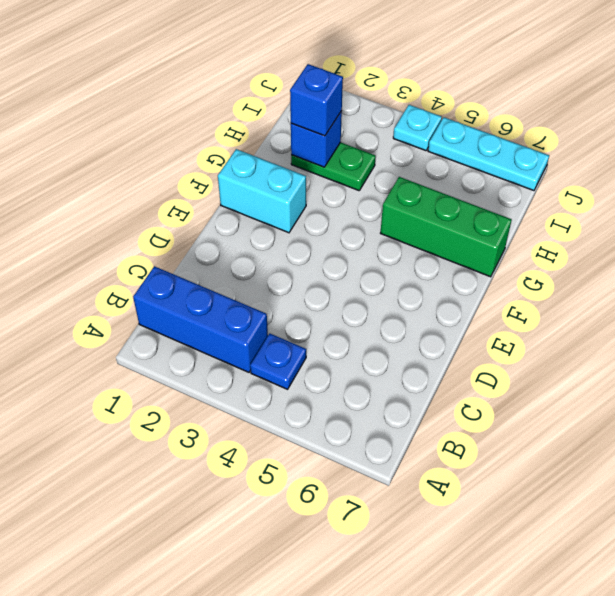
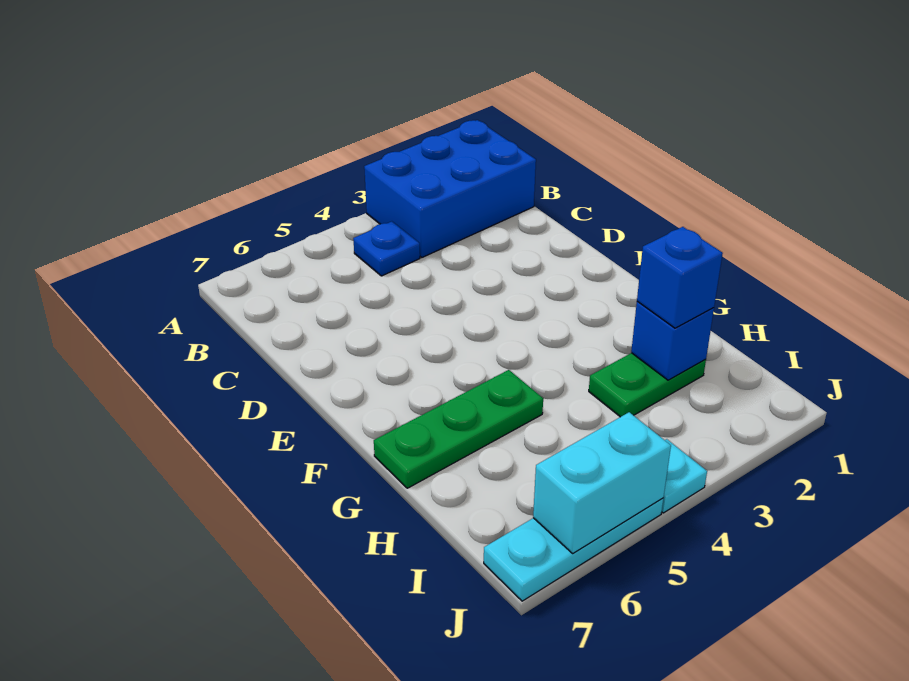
blue 1x3 brick [133,266,268,372] -> blue 2x3 brick [364,120,536,258]
cyan 1x2 brick [218,149,306,233] -> cyan 1x2 brick moved to [533,412,671,553]
green 1x3 brick [381,177,512,277] -> green 1x3 plate [374,370,543,488]

